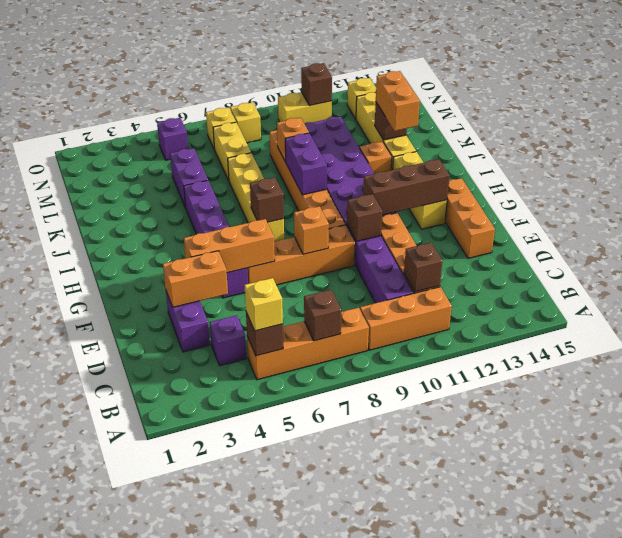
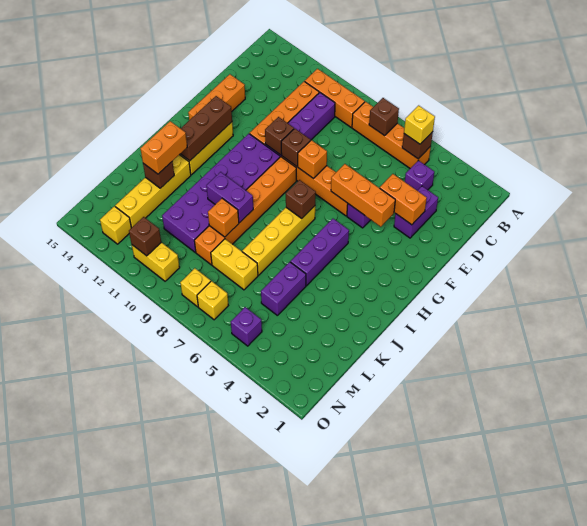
brown 1x1 brick [404,243,442,292] -> brown 1x1 brick moved to [281,129,310,167]
brown 1x3 brick [363,159,450,215] -> brown 1x3 brick turned to [180,96,232,161]
purple 1x2 brick [285,133,327,195] -> purple 1x2 brick turned to [206,172,253,223]
orange 1x1 brick [360,141,392,174] -> none
yellow 1x2 brick [213,122,251,180] -> yellow 1x2 brick turned to [211,239,258,290]

